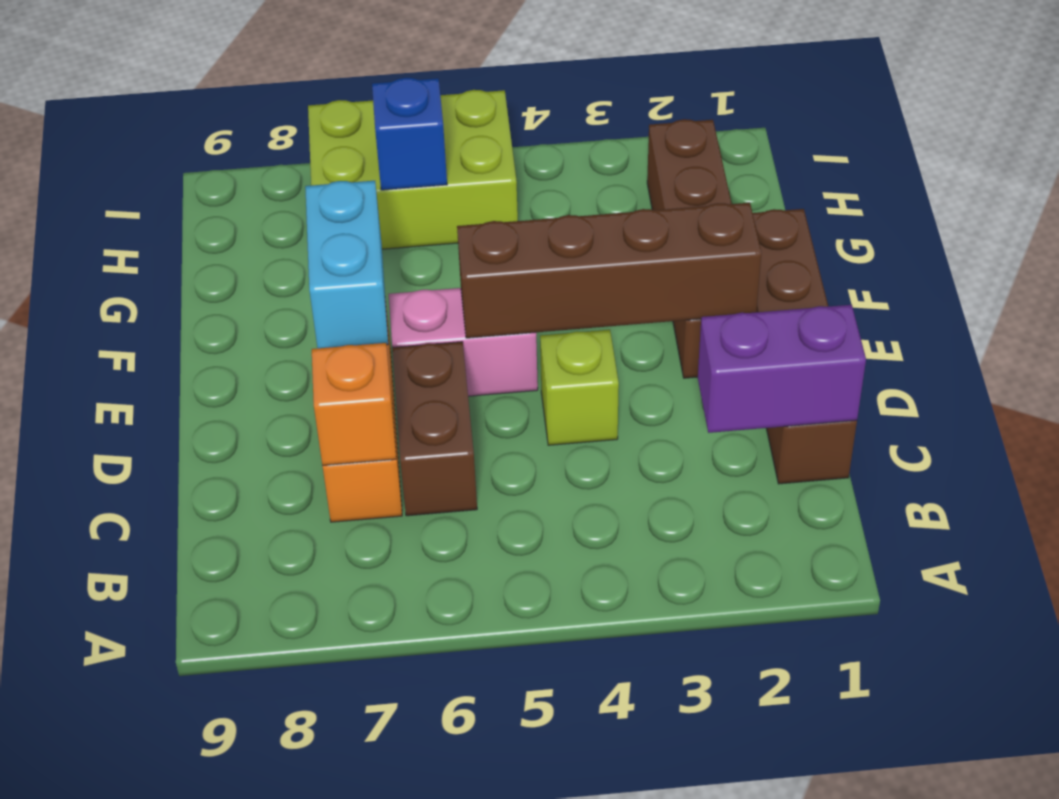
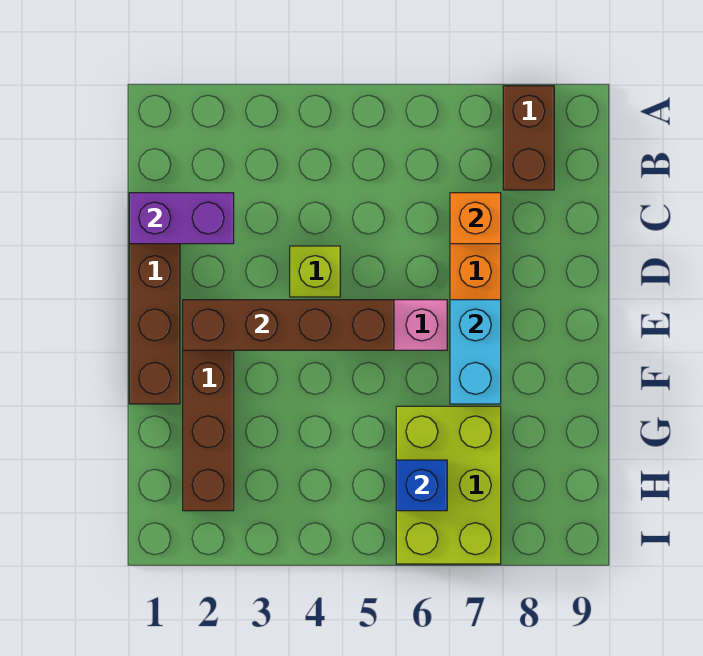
brown 1x2 brick [392,342,477,516] -> brown 1x2 brick moved to [503,86,554,190]
lime 2x3 brick [308,90,518,249] -> lime 2x3 brick turned to [396,406,501,564]

